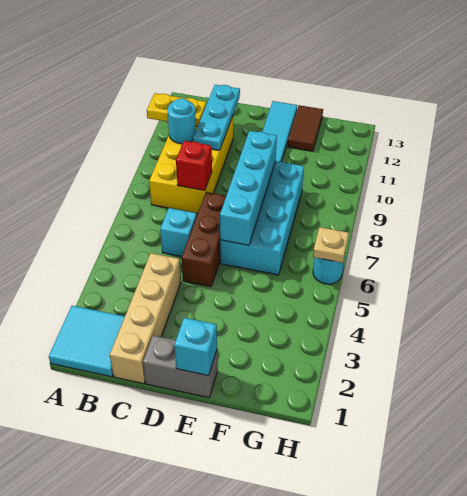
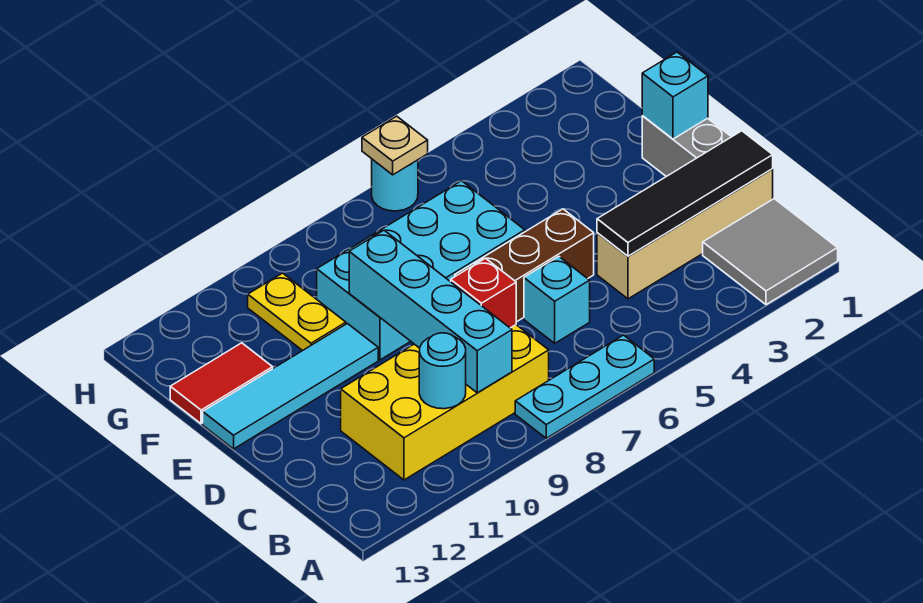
cyan 2x2 tile [49,306,125,377] -> grey 2x2 tile [703,199,838,305]
yellow 1x2 plate [147,93,206,127] -> yellow 1x2 plate moved to [248,273,346,351]
none -> black 1x4 tile [597,131,773,256]
cyan 1x3 plate [193,85,240,150] -> cyan 1x3 plate moved to [515,335,654,438]
cyan 1x4 brick [220,131,277,245] -> cyan 1x4 brick turned to [349,230,512,393]
brown 1x2 tile [288,105,323,151] -> red 1x2 tile [170,343,273,424]

